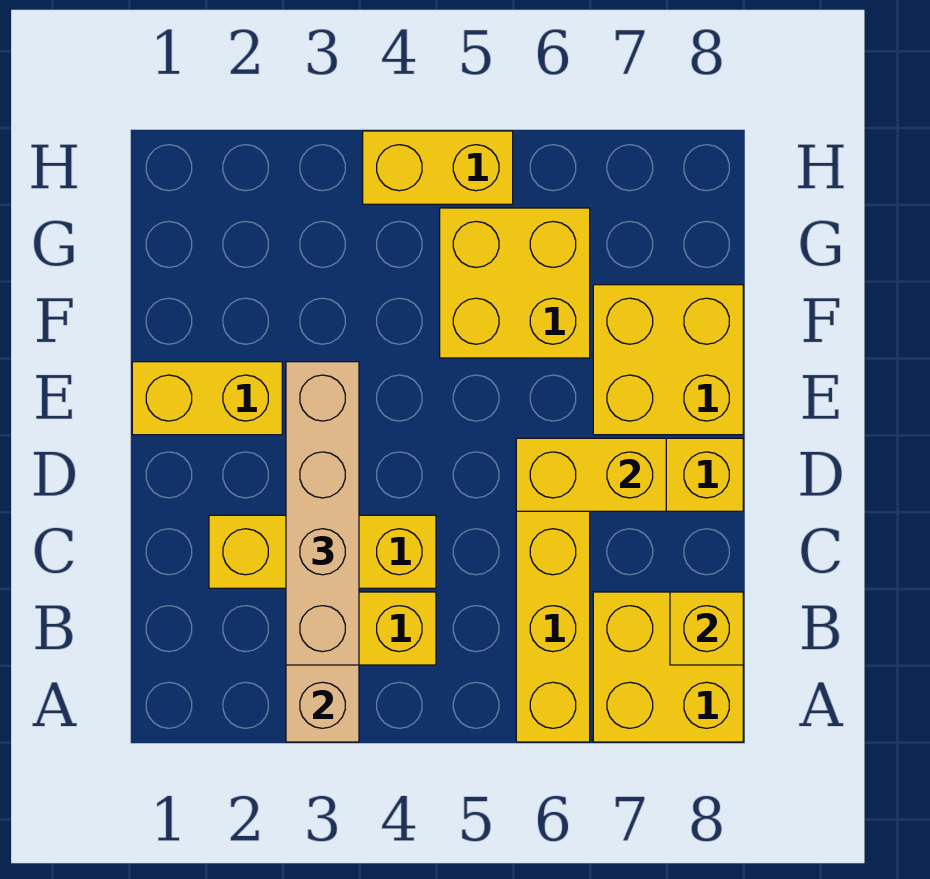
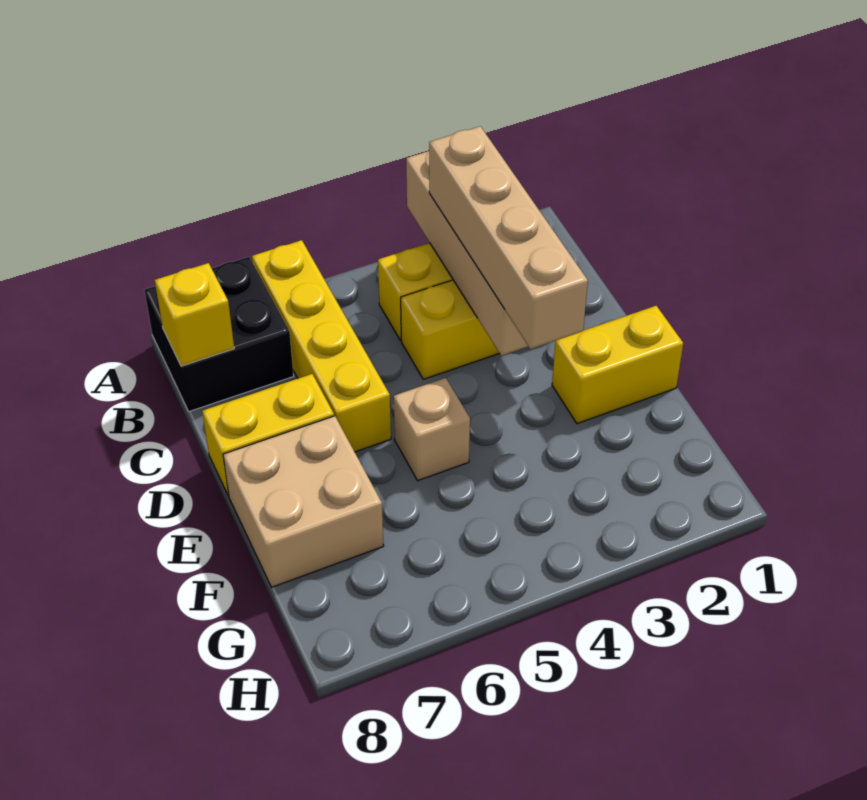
yellow 2x2 brick [593,592,743,742] -> black 2x2 brick [144,257,294,411]
yellow 1x2 brick [516,438,666,511] -> none
none -> tan 1x1 brick [394,378,470,481]
yellow 2x2 brick [593,285,743,435] -> tan 2x2 brick [223,416,384,587]
yellow 2x2 brick [440,208,590,358] -> none
yellow 1x2 brick [363,131,513,204] -> none

